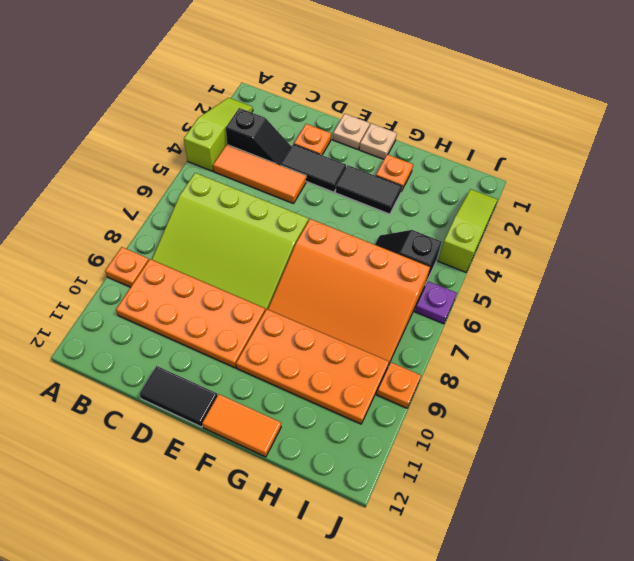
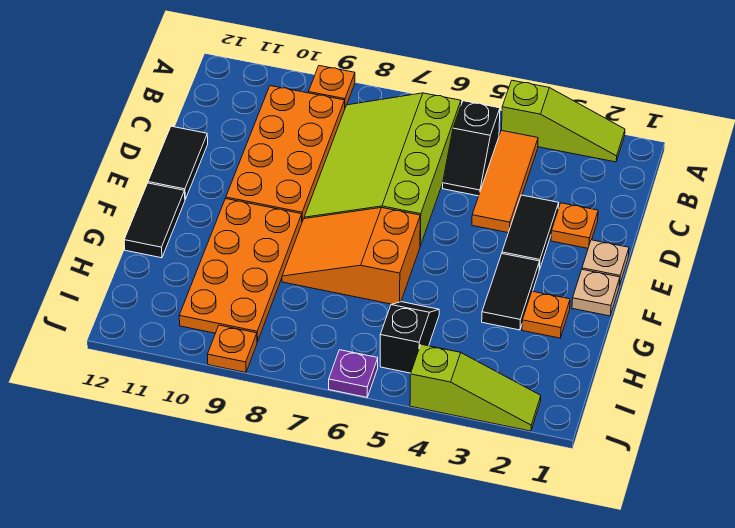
black 1x2 slope [226,108,292,165] -> black 1x2 slope moved to [443,101,500,196]
orange 3x4 slope [268,219,430,365] -> orange 2x3 slope [282,208,420,304]
orange 1x2 tile [202,394,281,457] -> black 1x2 tile [124,183,185,258]

